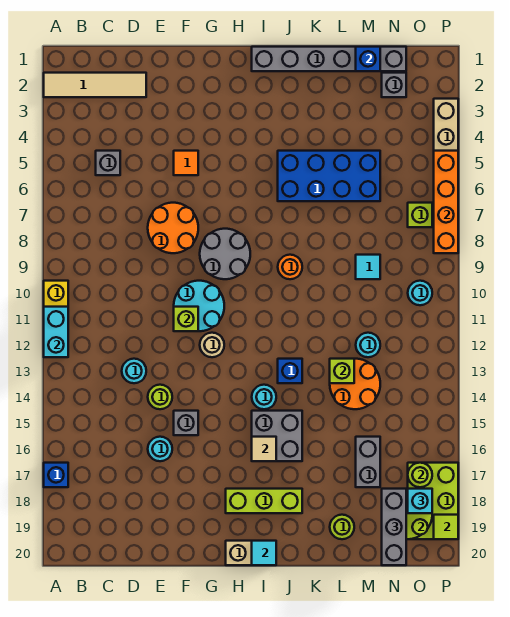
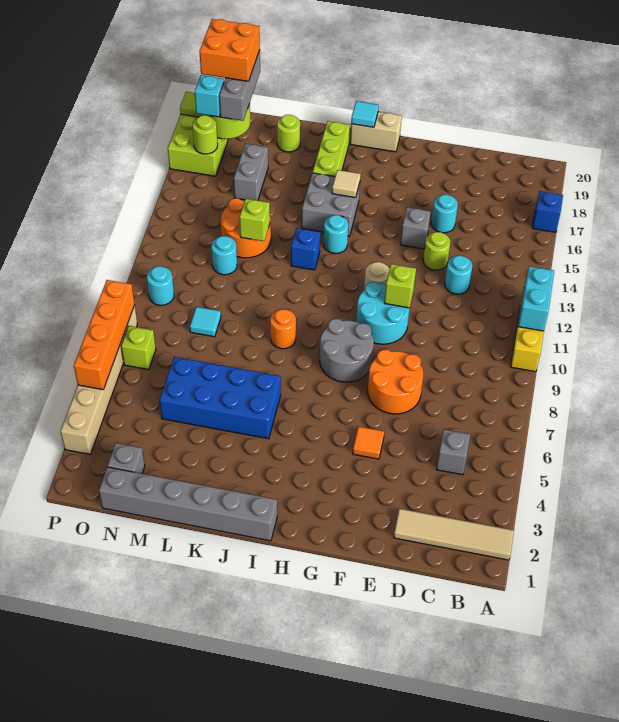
lime 1x3 brick [226,489,302,513] -> lime 1x3 brick turned to [313,121,350,176]
blue 1x1 brick [356,47,380,71] -> none
none -> orange 2x2 brick [199,19,260,81]

